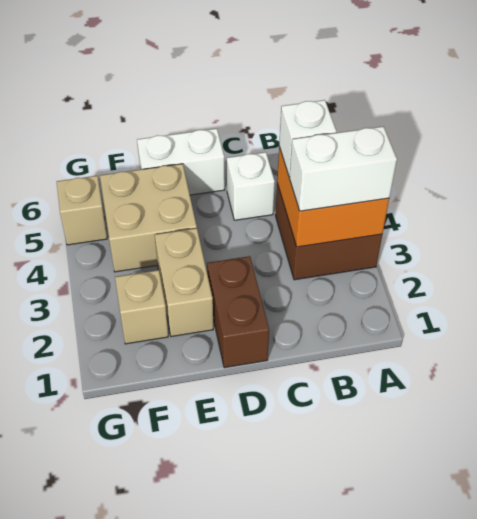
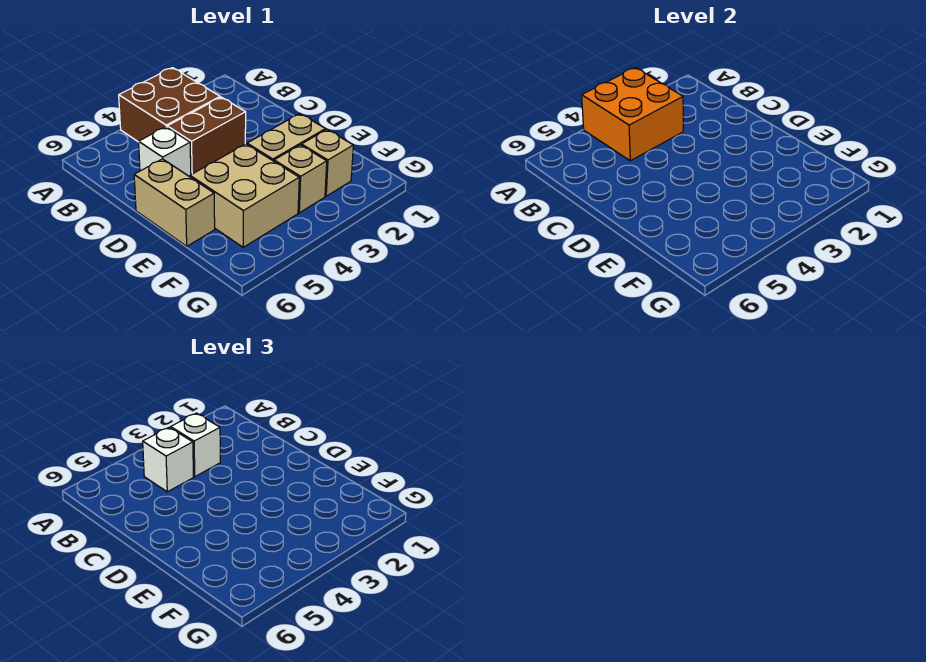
white 1x2 brick [289,127,397,211] -> white 1x1 brick [171,413,220,477]
brown 1x2 brick [207,256,269,368] -> brown 1x2 brick moved to [167,97,246,175]
white 1x2 brick [137,129,225,195] -> tan 1x2 brick [134,159,215,246]
tan 1x1 brick [57,176,107,245] -> tan 1x1 brick moved to [274,145,327,213]

